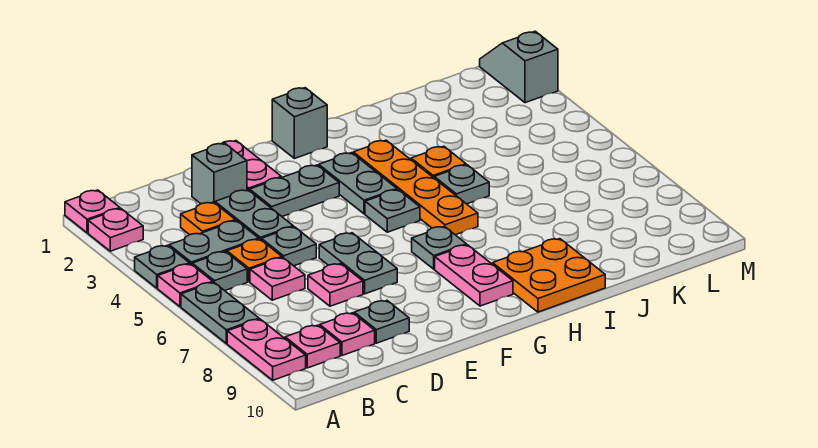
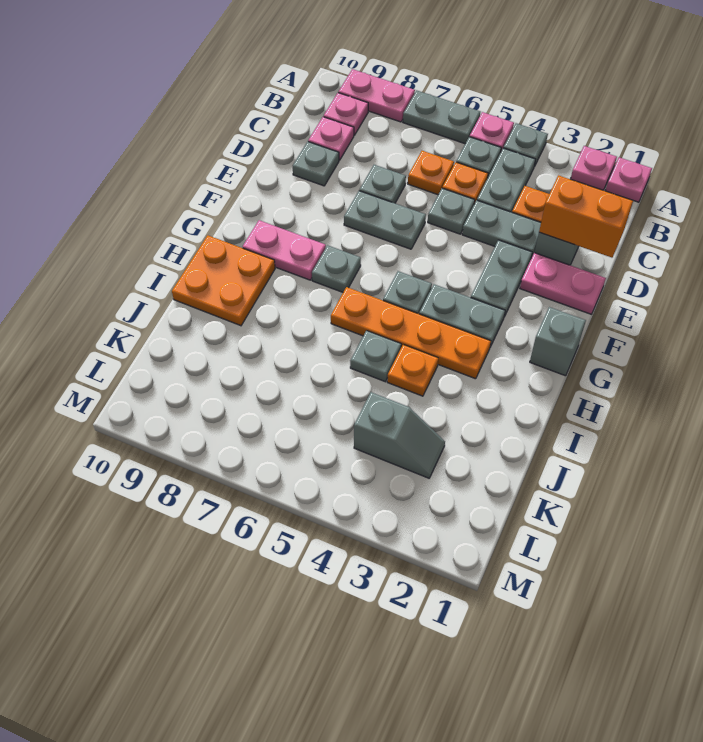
pink 1x1 plate [250,258,305,300] -> orange 1x1 plate [408,151,454,195]
none -> orange 1x2 brick [539,175,633,258]
pink 1x1 plate [308,264,363,306] -> grey 1x1 plate [359,165,406,203]
grey 1x2 slope [480,31,558,103] -> grey 1x2 slope moved to [354,392,445,478]

